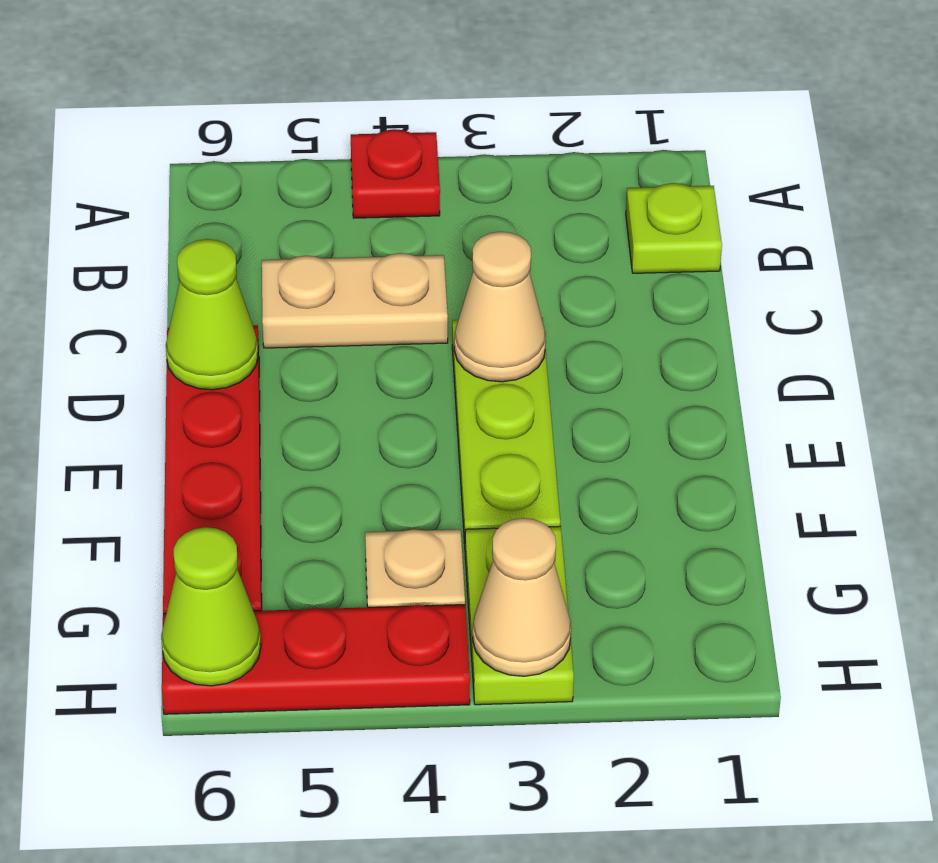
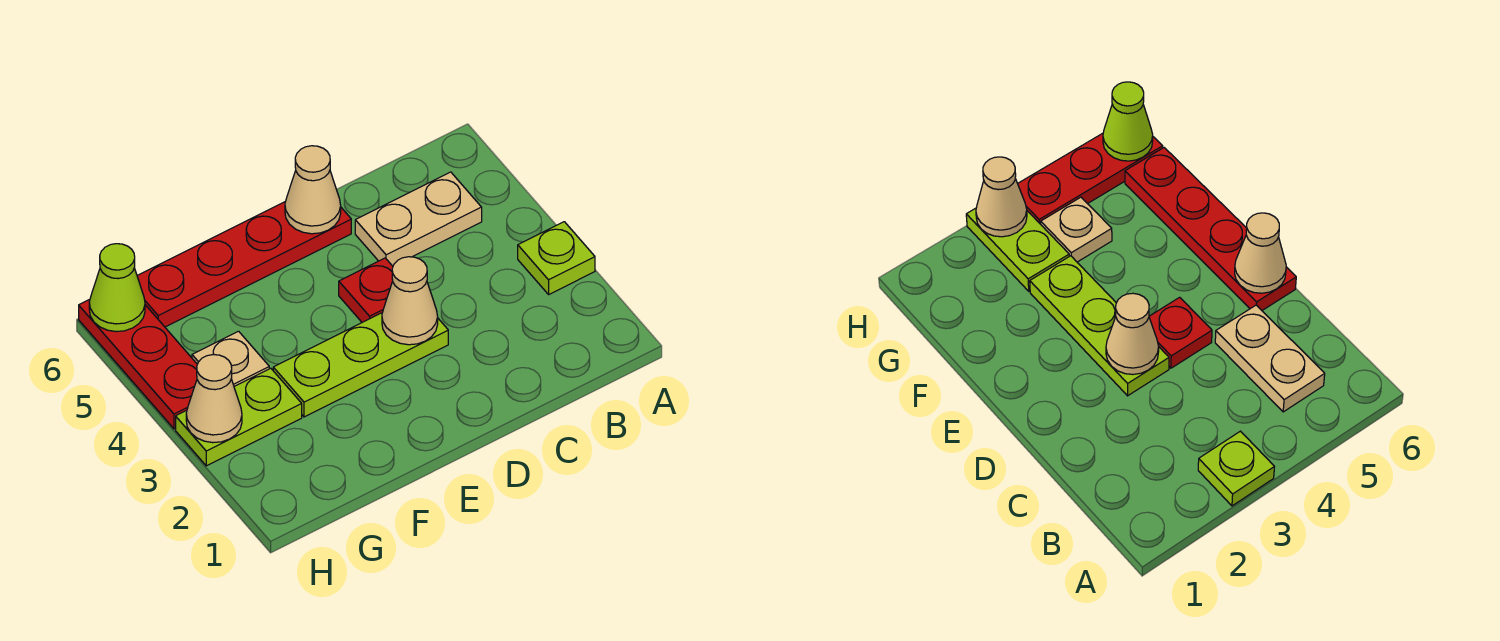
red 1x1 plate [351,129,440,218] -> red 1x1 plate moved to [339,258,393,322]
lime 1x1 plate [626,183,722,273] -> lime 1x1 plate moved to [518,222,595,294]
tan 1x2 plate [262,253,448,348] -> tan 1x2 plate turned to [355,172,482,266]
lime 1x1 cone [166,239,258,390] -> tan 1x1 cone [285,146,341,234]

